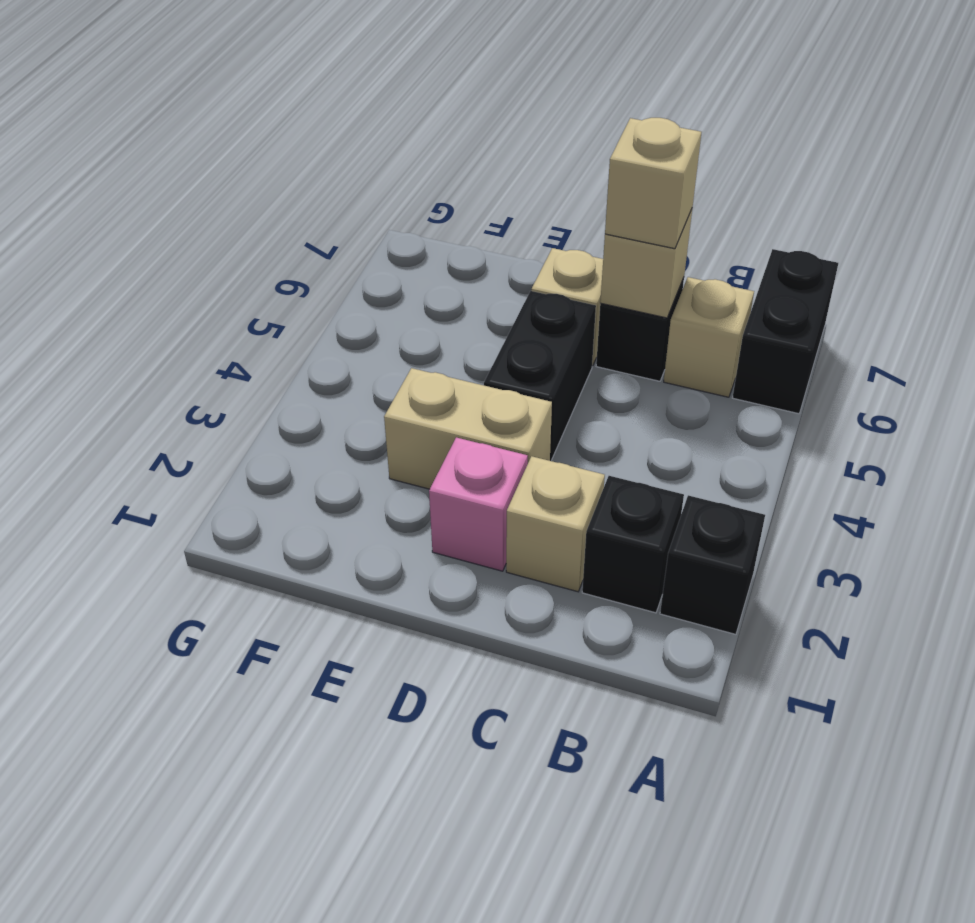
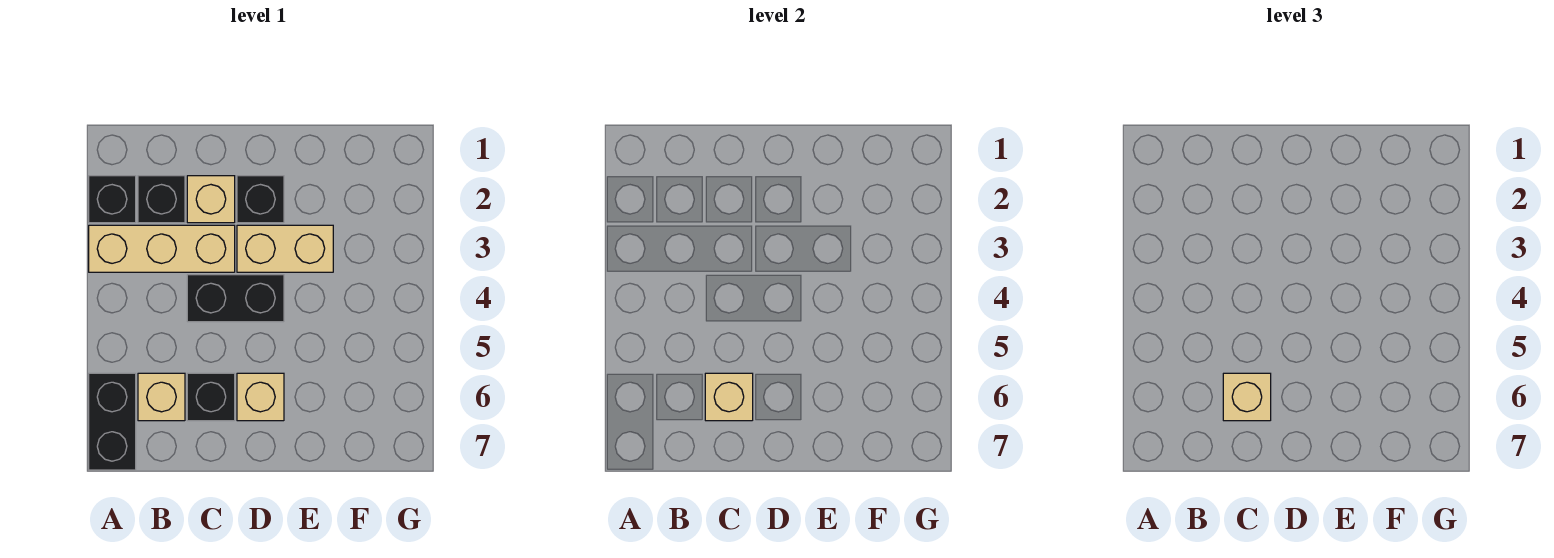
none -> tan 1x3 brick [89,225,235,272]
pink 1x1 brick [429,437,528,571] -> black 1x1 brick [237,176,284,223]
black 1x2 brick [484,291,596,461] -> black 1x2 brick turned to [187,275,284,322]

